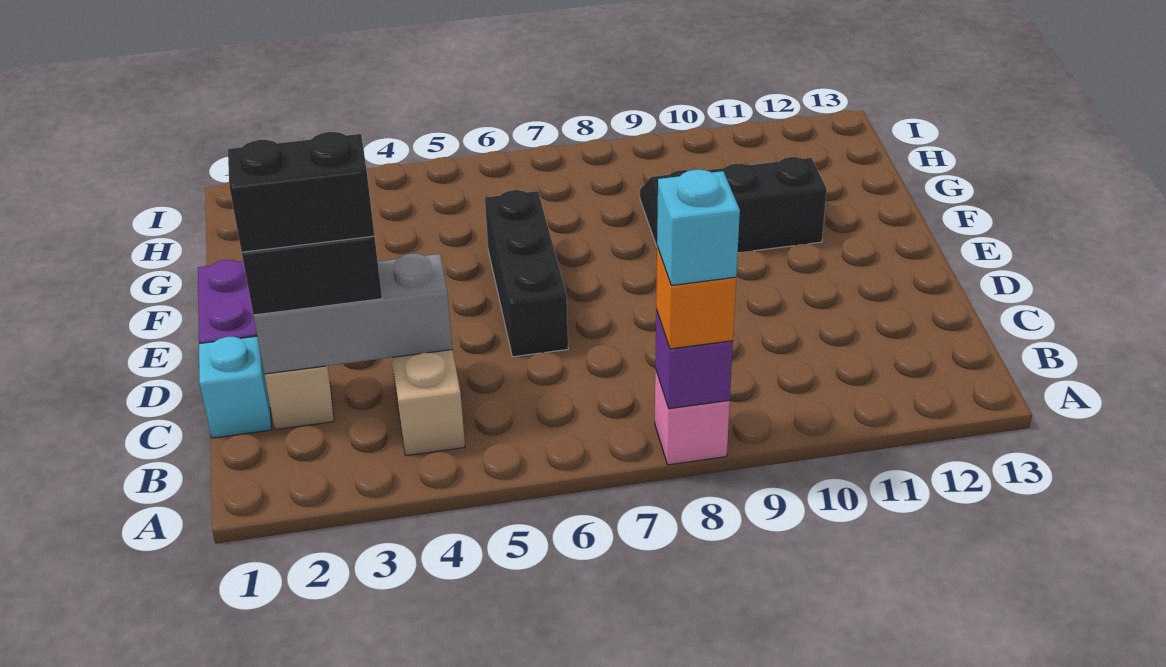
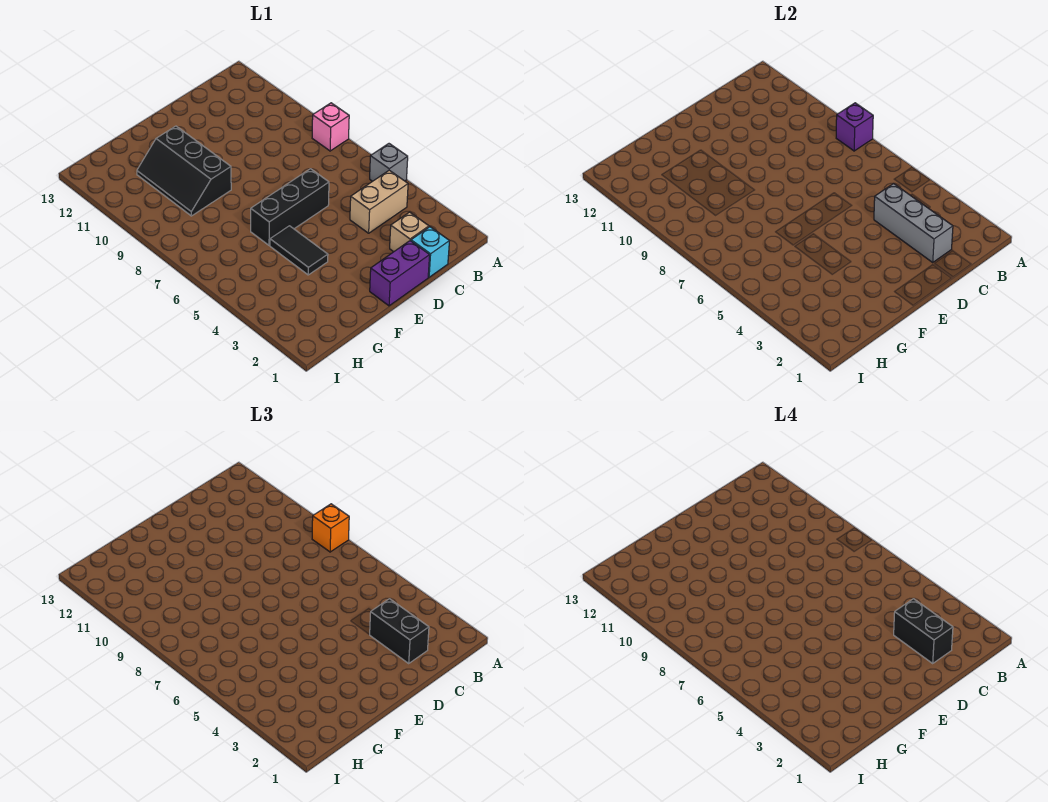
none -> grey 1x1 brick [370,144,408,181]
cyan 1x1 brick [657,170,740,285] -> none
none -> black 1x2 tile [270,226,328,275]

